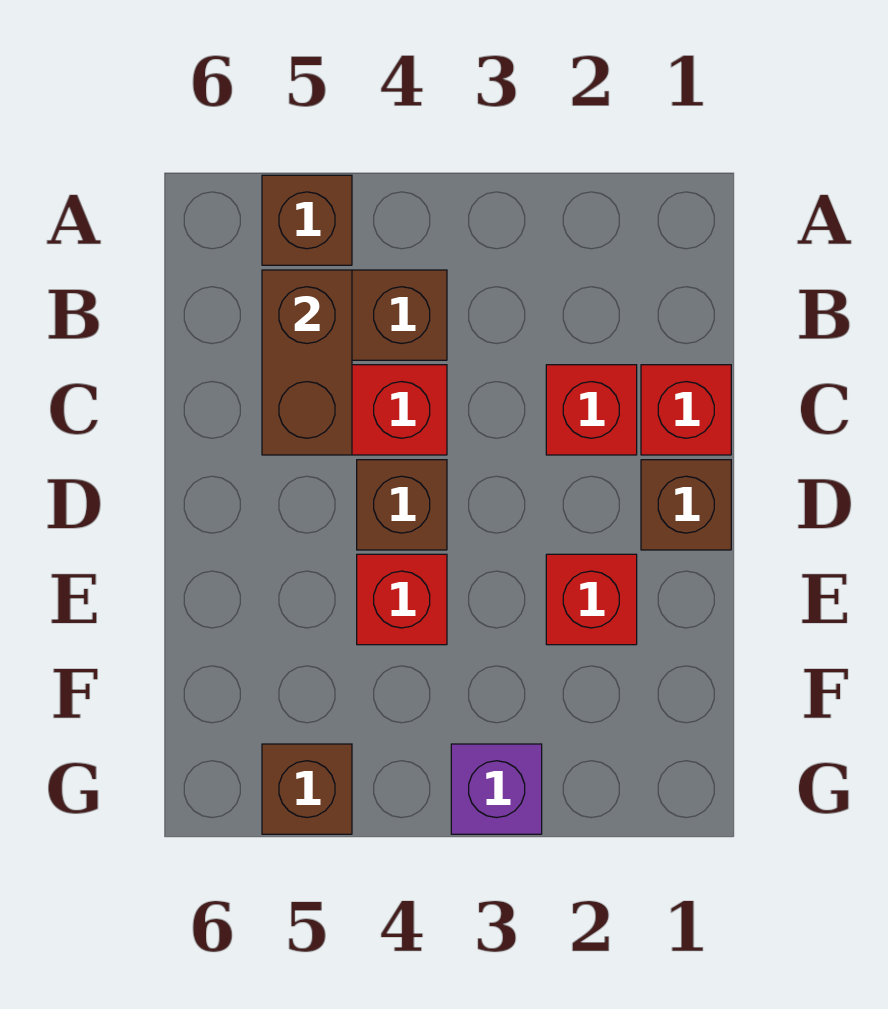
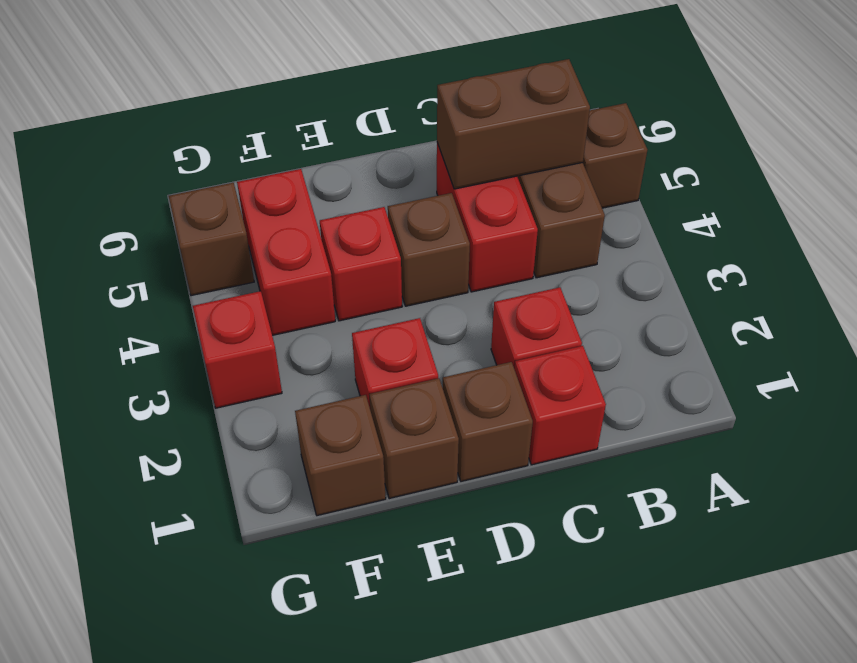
none -> brown 1x1 brick [369,378,459,499]
none -> brown 1x1 brick [295,395,386,516]
none -> red 1x2 brick [237,169,335,335]
purple 1x1 brick [451,744,542,834] -> red 1x1 brick [193,291,282,408]

